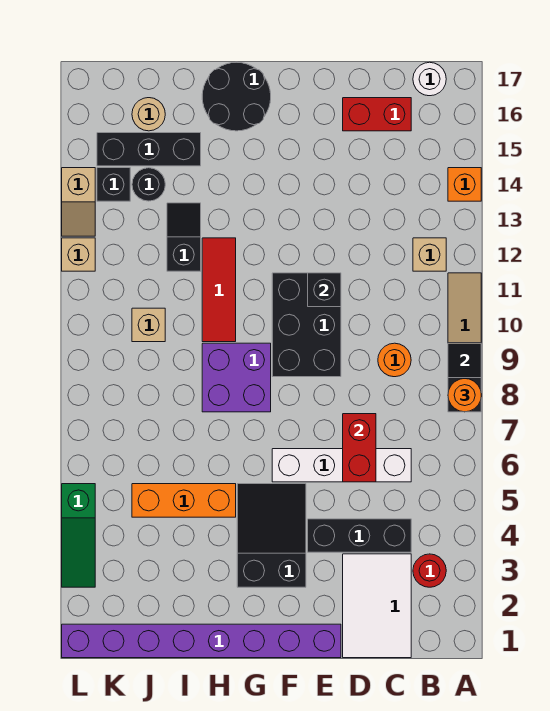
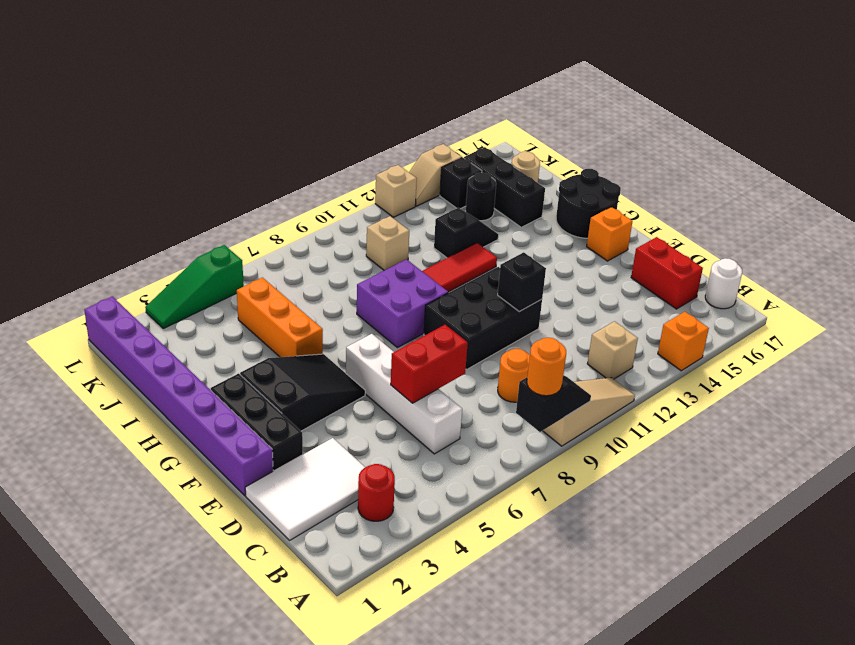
black 1x3 brick [308,519,411,552] -> black 1x3 brick moved to [211,373,303,471]
none -> orange 1x1 brick [587,207,633,261]

